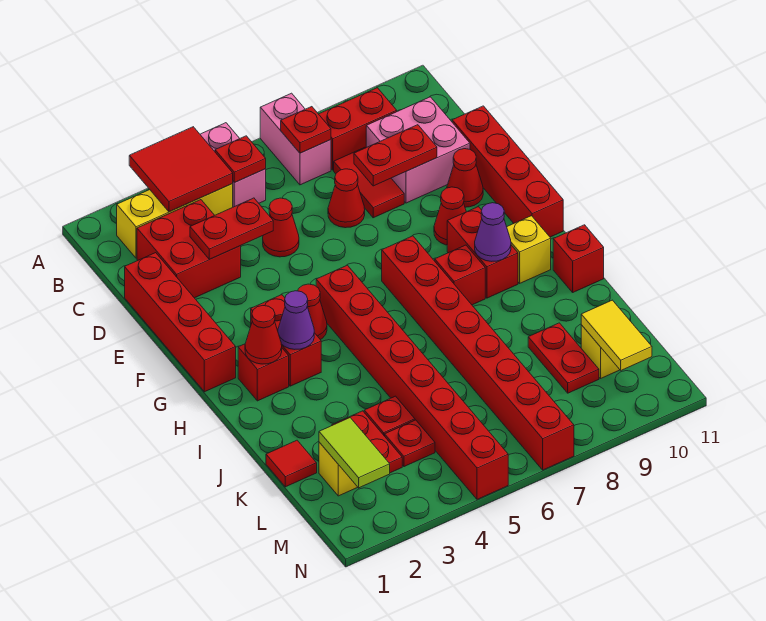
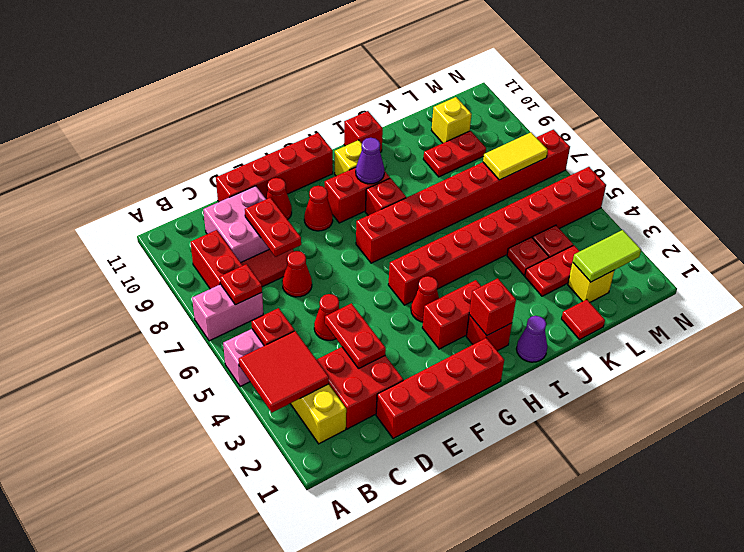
red 1x1 cone [245,306,282,364] -> red 1x1 brick [469,278,516,336]
purple 1x1 cone [278,291,314,349] -> purple 1x1 cone moved to [516,316,547,362]
yellow 1x2 tile [581,300,652,370] -> yellow 1x2 tile moved to [483,132,548,180]

